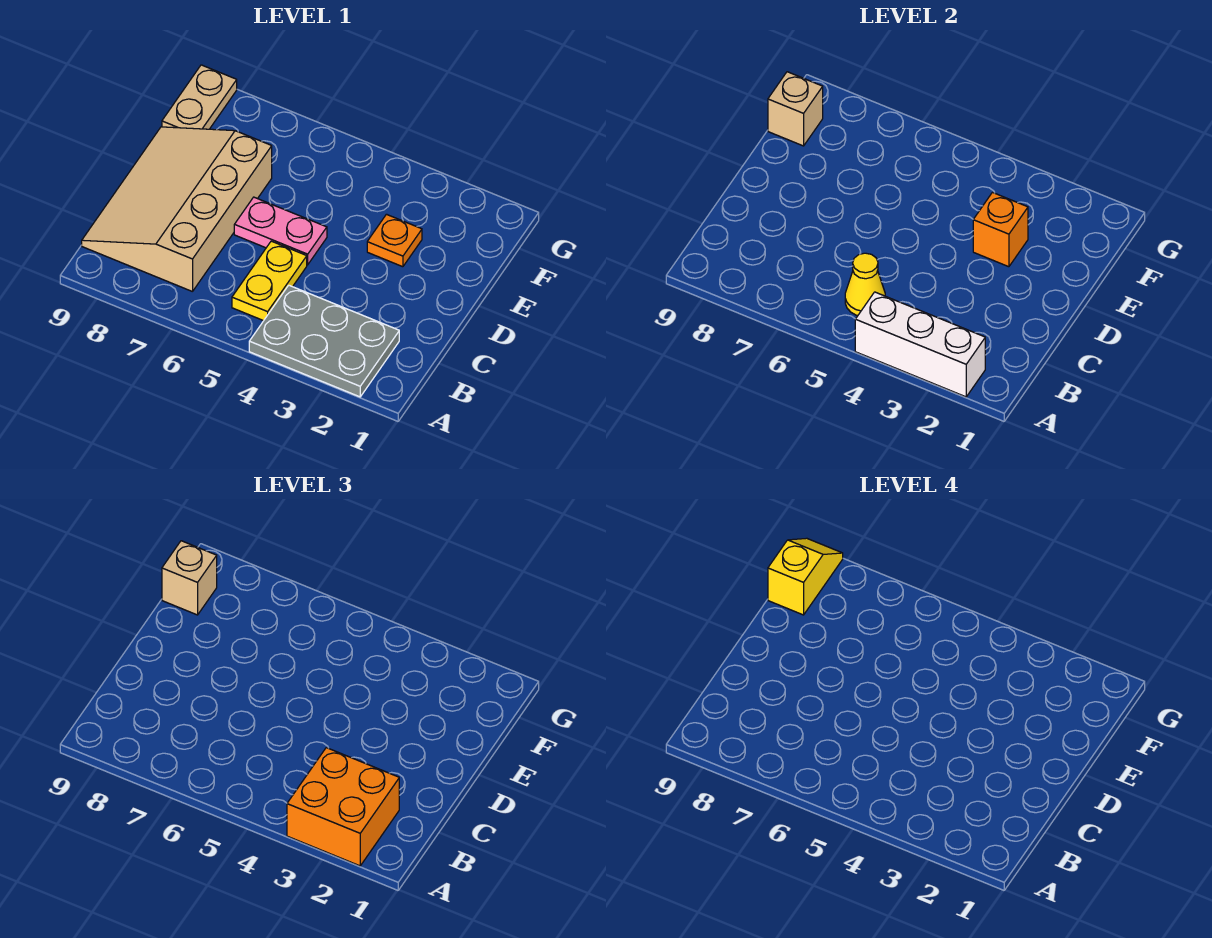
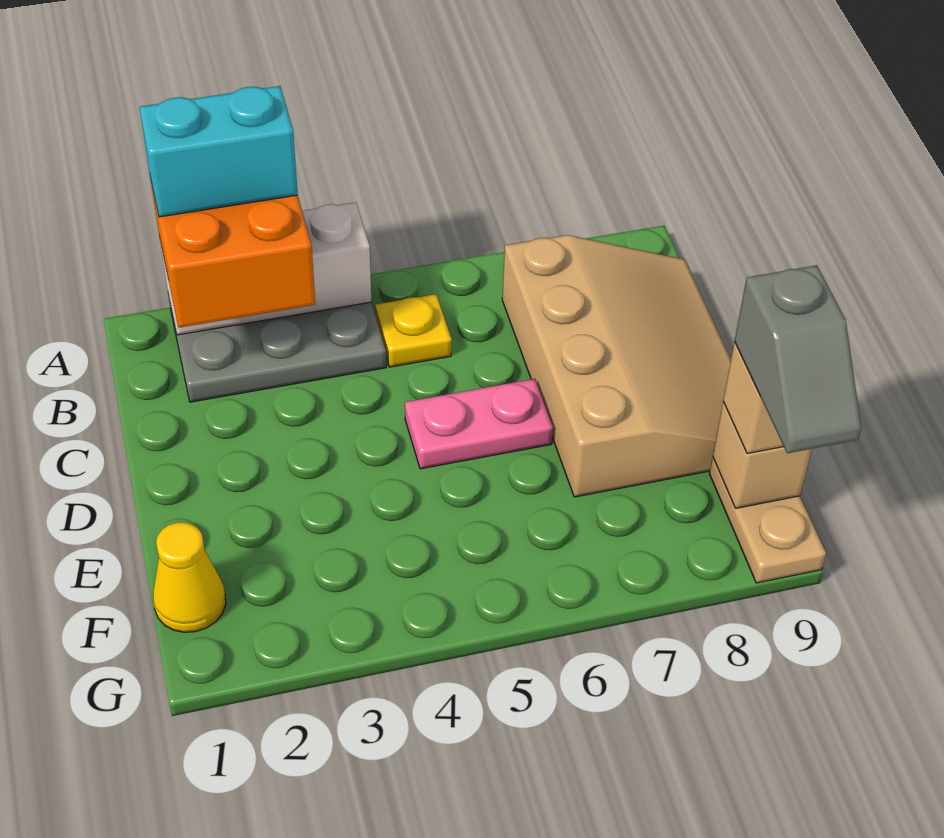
none -> cyan 1x2 brick [140,86,298,217]
yellow 1x2 plate [232,241,307,321] -> yellow 1x1 plate [375,294,452,367]
yellow 1x1 cone [845,253,885,316] -> yellow 1x1 cone moved to [153,522,226,632]
orange 1x1 plate [367,214,422,267] -> none
orange 1x1 brick [973,193,1028,267] -> none
yellow 1x2 slope [768,538,843,615] -> grey 1x2 slope [735,265,861,453]

